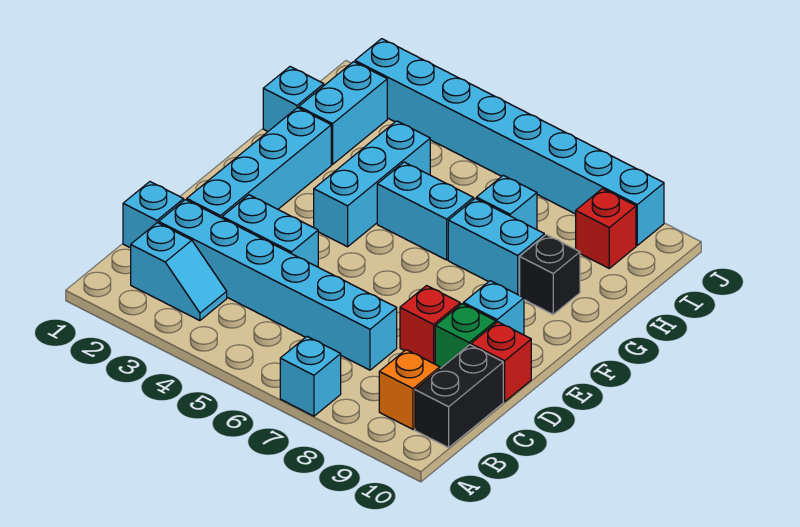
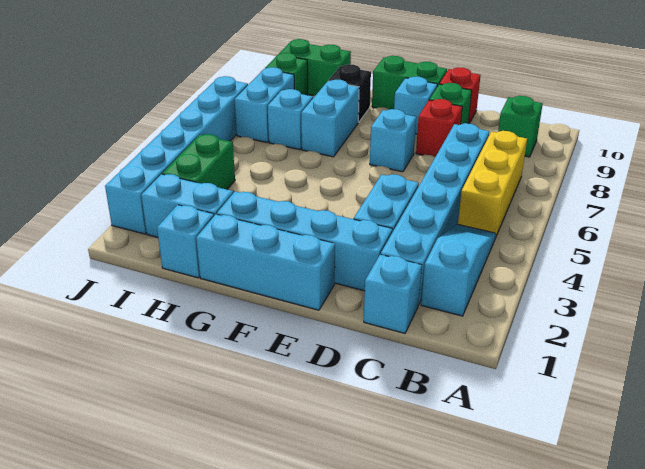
cyan 1x1 brick [280,337,341,416] -> cyan 1x1 brick moved to [370,109,416,172]
cyan 1x2 slope [131,223,227,321] -> cyan 1x3 slope [421,224,496,316]
none -> yellow 1x3 brick [458,131,527,238]
orange 1x1 brick [379,350,440,429] -> green 1x1 brick [498,96,543,157]
black 1x2 brick [415,345,503,448] -> none
none -> green 1x2 brick [372,56,447,109]
cyan 1x3 brick [314,121,430,247] -> cyan 1x3 brick moved to [196,214,335,310]
cyan 1x2 brick [377,162,473,260] -> cyan 1x2 brick moved to [235,67,294,142]
none -> green 1x2 brick [279,39,351,96]
none -> green 1x2 brick [162,134,235,189]
red 1x1 brick [576,189,636,268] -> green 1x1 brick [265,53,308,95]
cyan 1x8 brick [355,39,664,245] -> cyan 1x6 brick [105,76,248,234]

